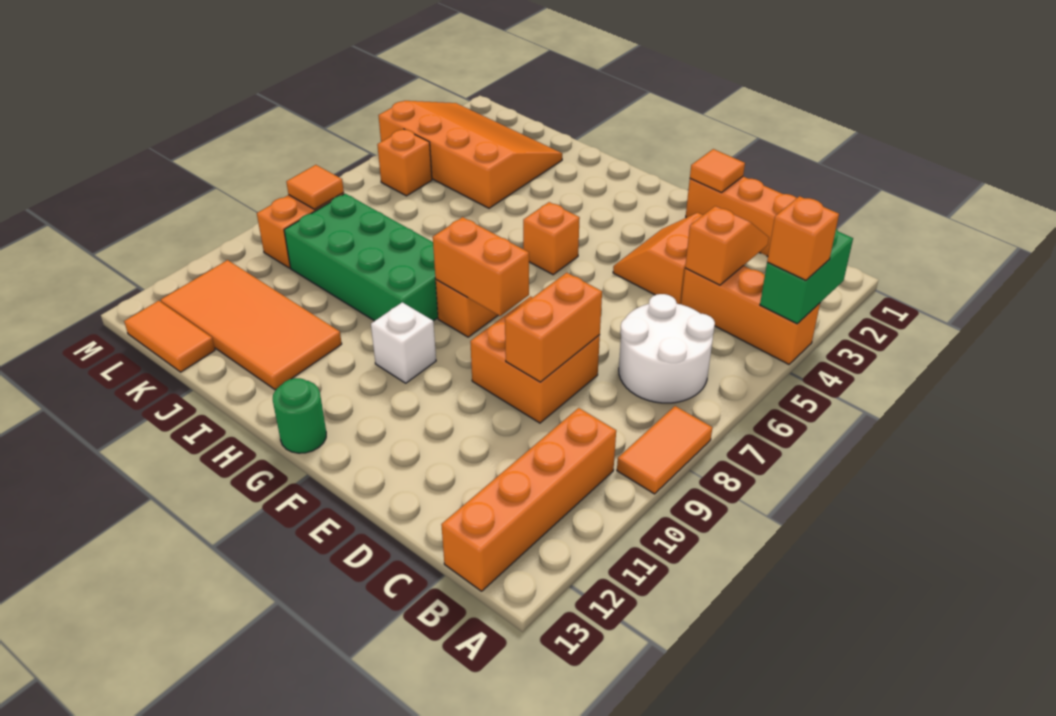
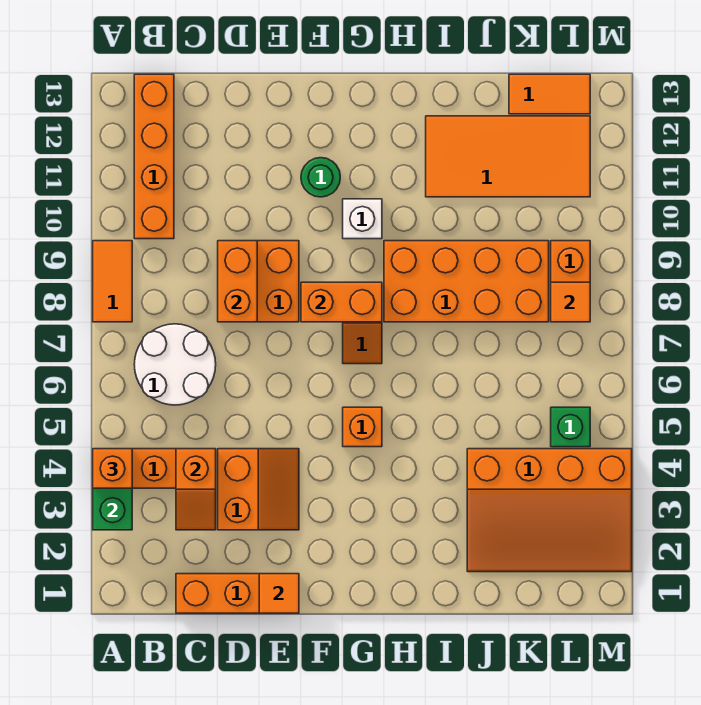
green 1x1 round brick [273,378,326,453] -> green 1x1 round brick moved to [301,158,340,197]
green 2x4 brick [284,194,438,321] -> orange 2x4 brick [384,241,549,322]
orange 1x1 brick [377,129,432,196] -> green 1x1 brick [551,407,590,447]

